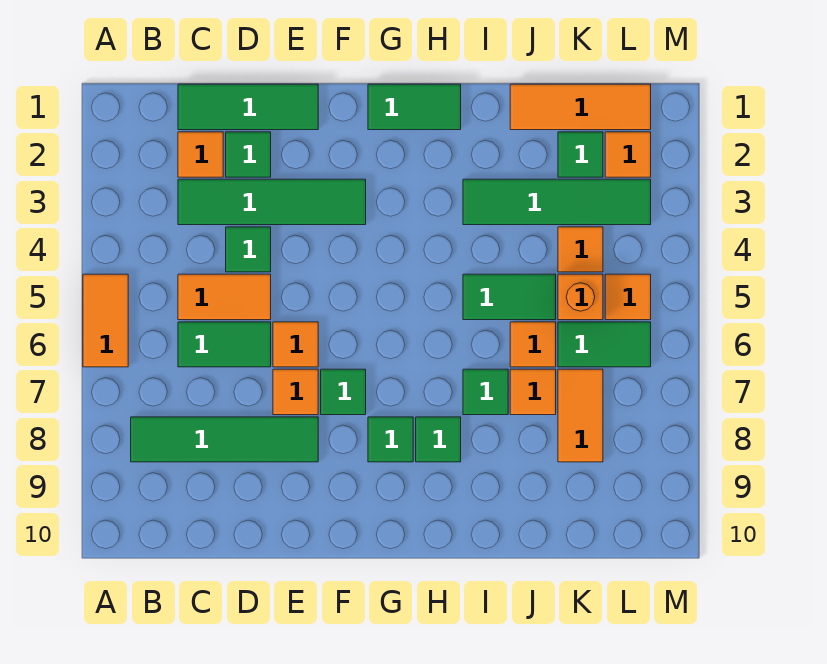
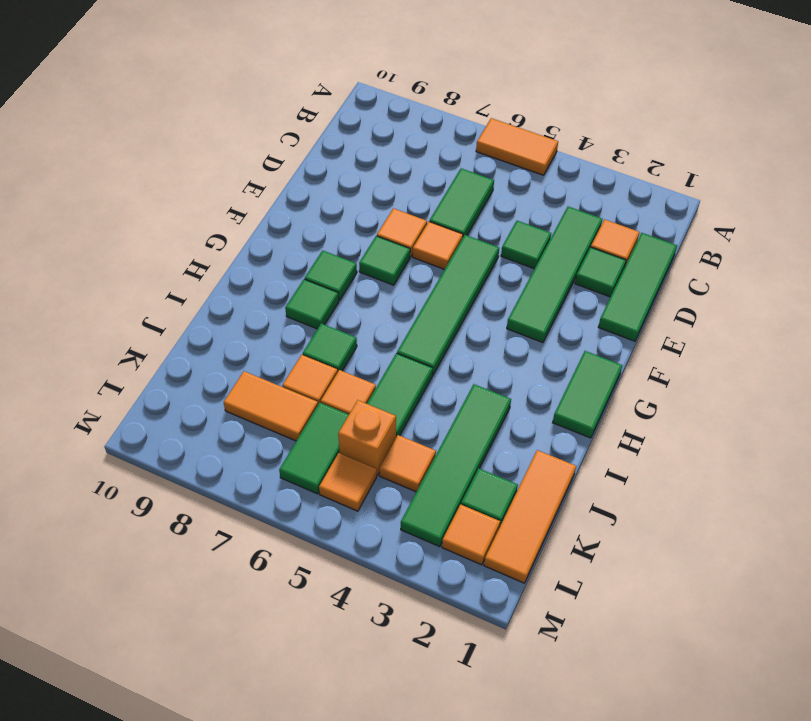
green 1x4 tile [131,417,318,462] -> green 1x4 tile moved to [397,235,499,375]
orange 1x2 tile [178,274,271,320] -> none

